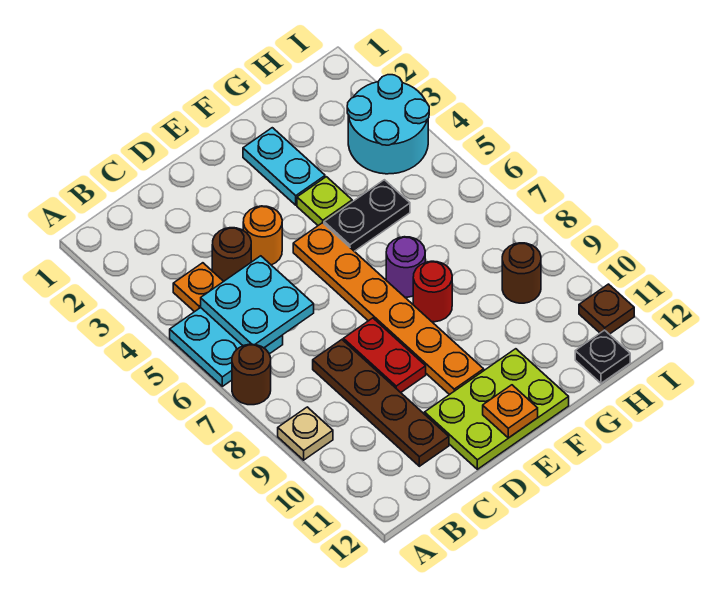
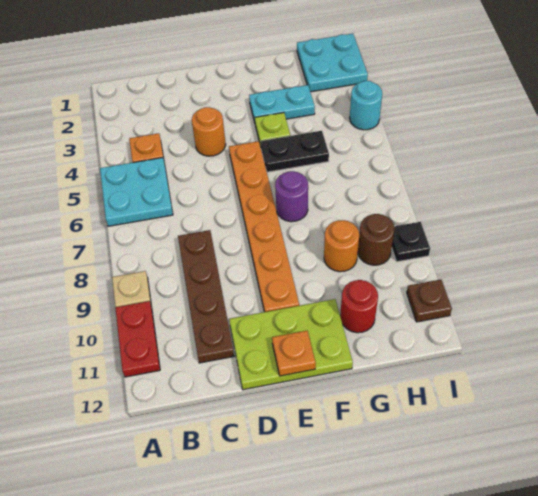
brown 1x1 round brick [232,344,271,405] -> none
cyan 2x2 plate [201,256,314,348] -> cyan 2x2 plate moved to [297,34,368,92]
brown 1x1 round brick [212,228,251,281] -> none
red 1x2 plate [343,318,426,392] -> red 1x2 plate moved to [115,301,160,377]
cyan 1x2 plate [243,128,325,205] -> cyan 1x2 plate turned to [249,85,315,122]
red 1x1 round brick [413,261,452,322] -> red 1x1 round brick moved to [340,280,378,333]
none -> orange 1x1 round brick [324,220,359,272]
cyan 2x2 round brick [347,75,429,174] -> cyan 1x1 round brick [350,81,382,130]
black 1x1 plate [575,330,630,383] -> black 1x1 plate moved to [392,222,430,262]

